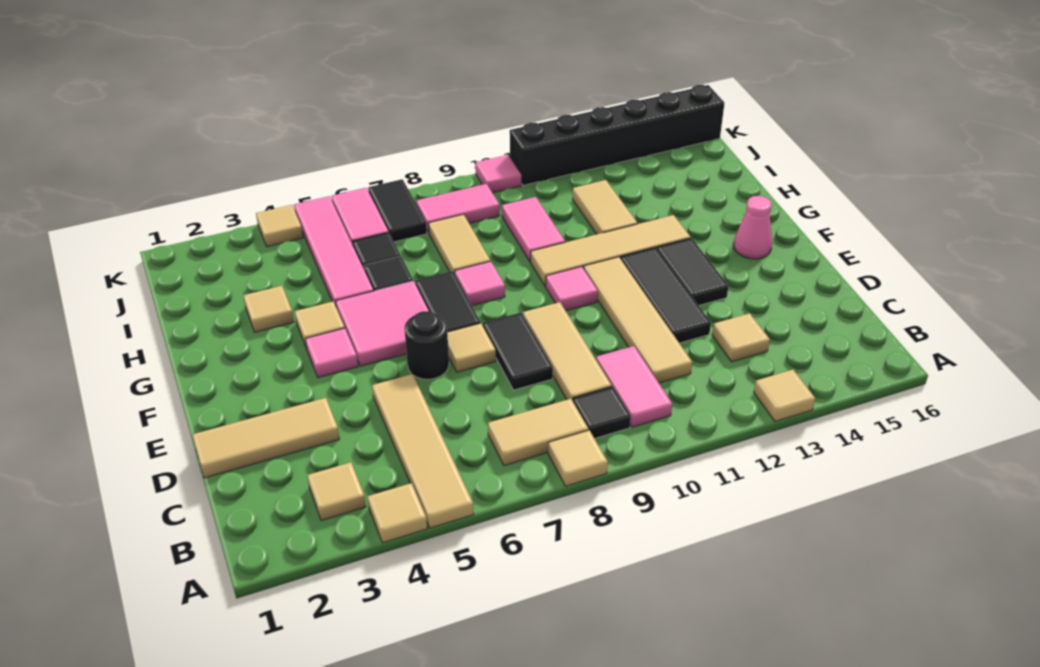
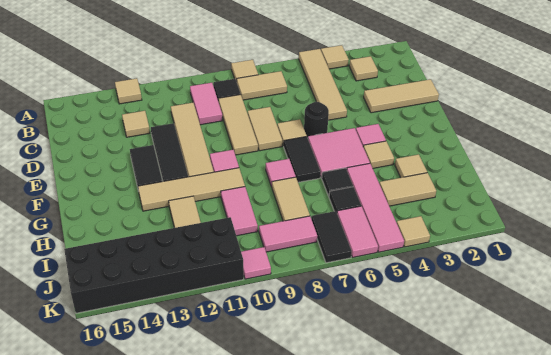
black 1x2 tile [483,313,553,390] -> tan 1x2 tile [248,107,282,151]
pink 1x1 cone [734,196,772,259] -> none
none -> tan 1x2 tile [379,173,436,206]
black 1x6 brick [510,85,724,185] -> black 2x6 brick [64,217,244,313]

